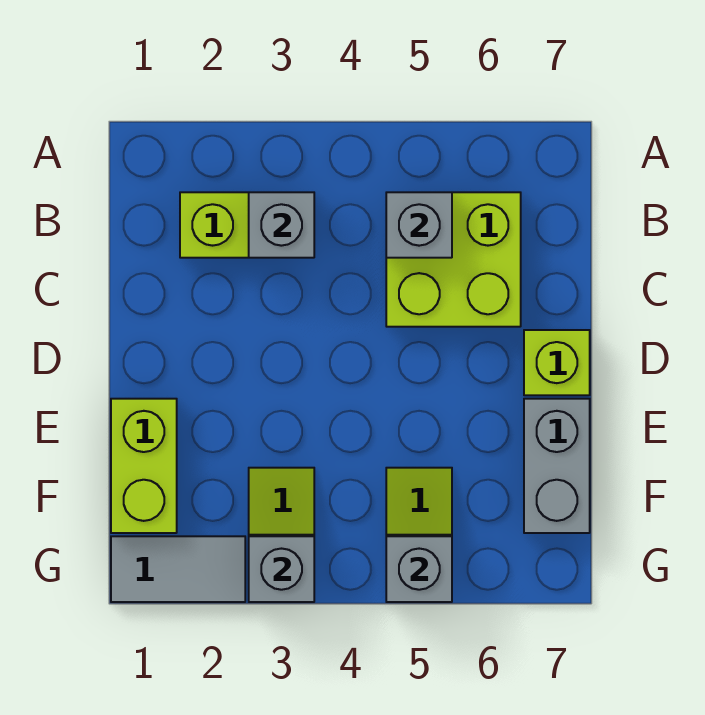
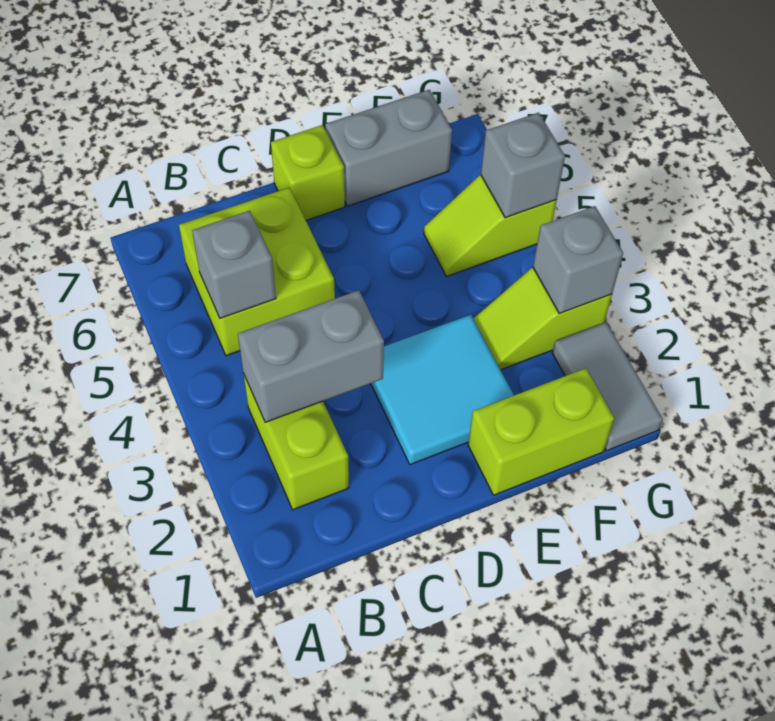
grey 1x1 brick [249,192,314,258] -> grey 1x2 brick [238,290,384,422]
none -> cyan 2x2 tile [371,315,514,465]

